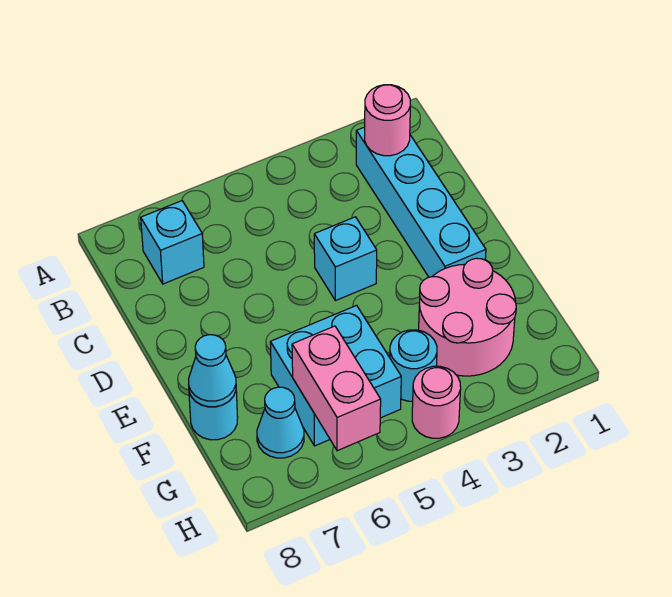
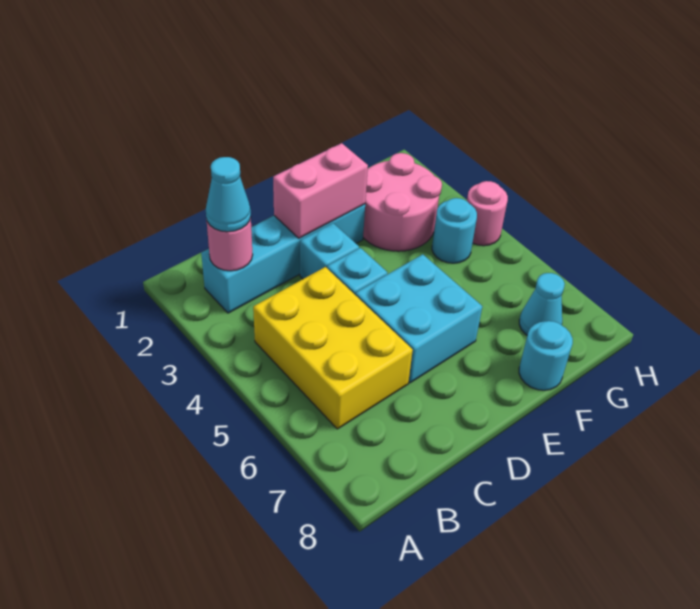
none -> yellow 2x3 brick [253,267,413,429]
cyan 1x1 brick [141,201,204,284] -> cyan 1x1 brick moved to [300,223,359,279]
cyan 2x2 brick [270,305,401,446] -> cyan 2x2 brick moved to [355,254,482,383]
cyan 1x1 cone [189,335,236,407] -> cyan 1x1 cone moved to [206,157,251,232]
pink 1x2 brick [292,326,381,451] -> pink 1x2 brick moved to [273,143,368,238]

